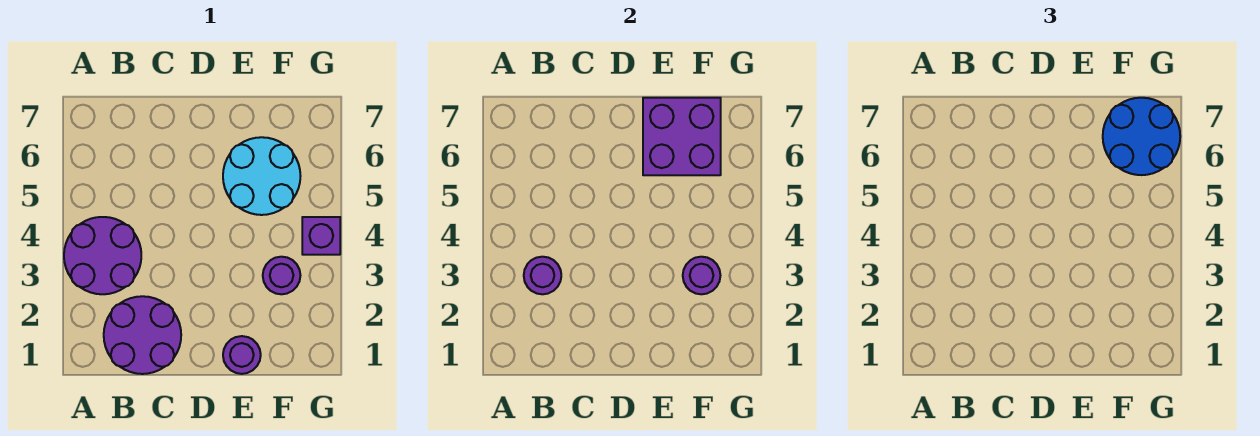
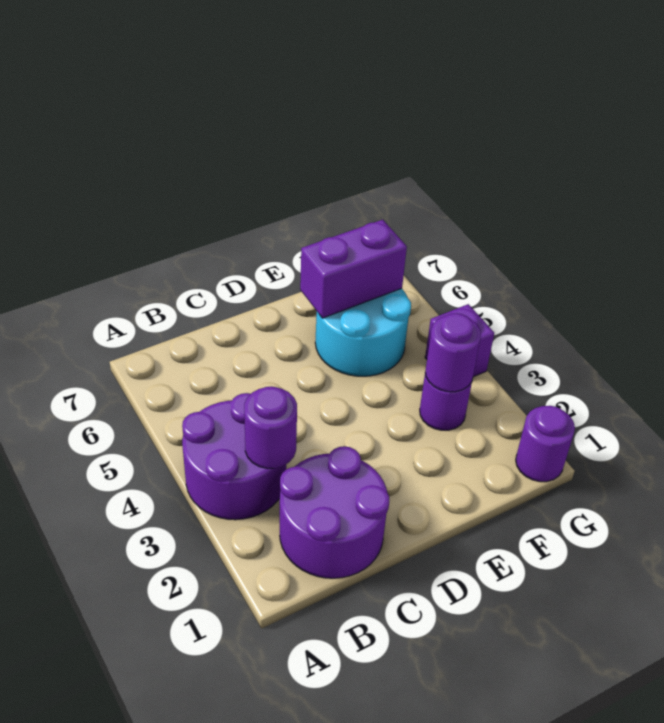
purple 1x1 round brick [223,336,261,374] -> purple 1x1 round brick moved to [516,406,575,482]
purple 2x2 brick [643,98,721,175] -> purple 1x2 brick [300,220,407,318]
blue 2x2 round brick [1103,98,1180,175] -> none

